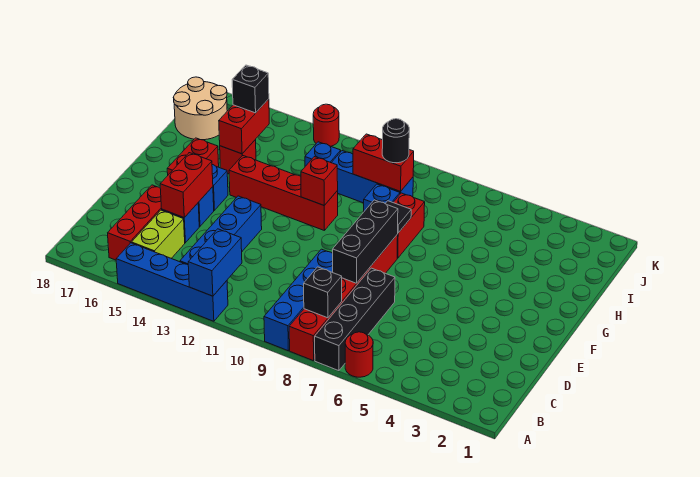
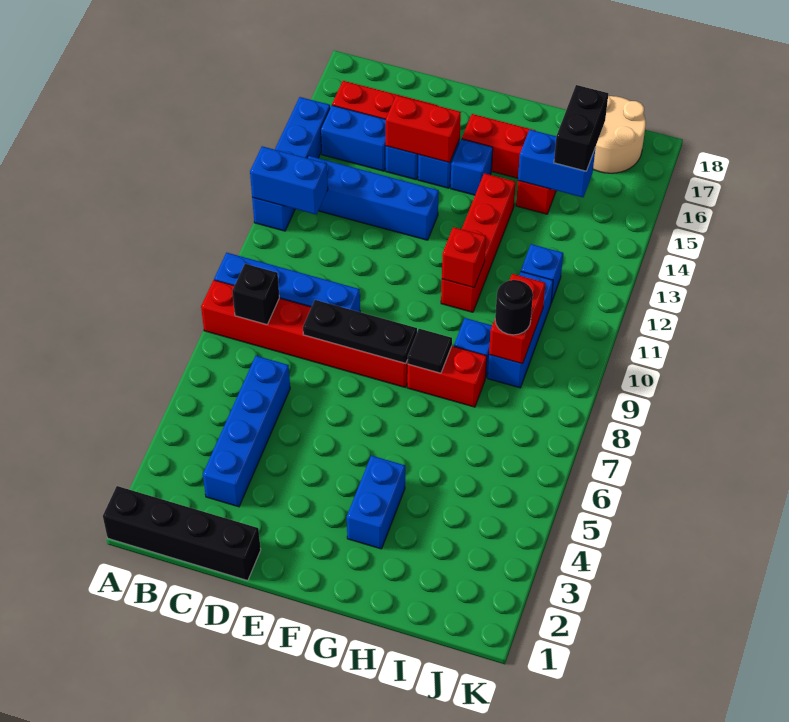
red 1x1 round brick [345,332,373,377] -> none
black 1x4 brick [315,268,395,371] -> black 1x4 brick moved to [103,486,261,581]
lime 1x2 brick [132,210,185,258] -> blue 1x2 brick [321,105,386,171]
none -> blue 1x4 brick [203,356,290,507]
black 1x3 brick [333,200,398,283] -> black 1x3 plate [303,300,417,364]
none -> blue 1x2 brick [347,456,405,549]
red 1x2 brick [219,99,269,154] -> blue 1x2 brick [518,130,596,197]
black 1x1 brick [232,65,269,113] -> black 1x2 brick [554,85,608,171]
red 1x1 round brick [313,104,339,146] -> none

